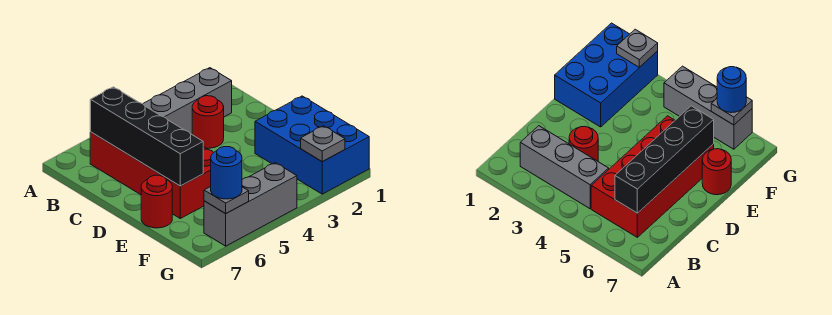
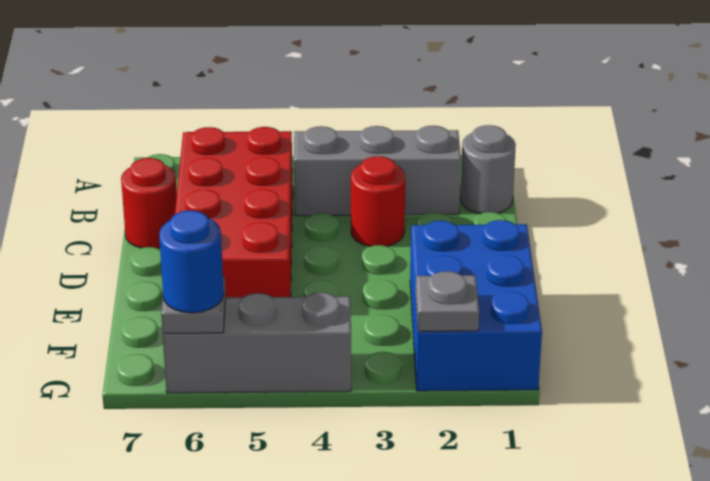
none -> grey 1x1 round brick [460,125,516,214]
black 1x4 brick [90,87,203,186] -> none
red 1x1 round brick [141,175,172,228] -> red 1x1 round brick moved to [121,158,177,248]

